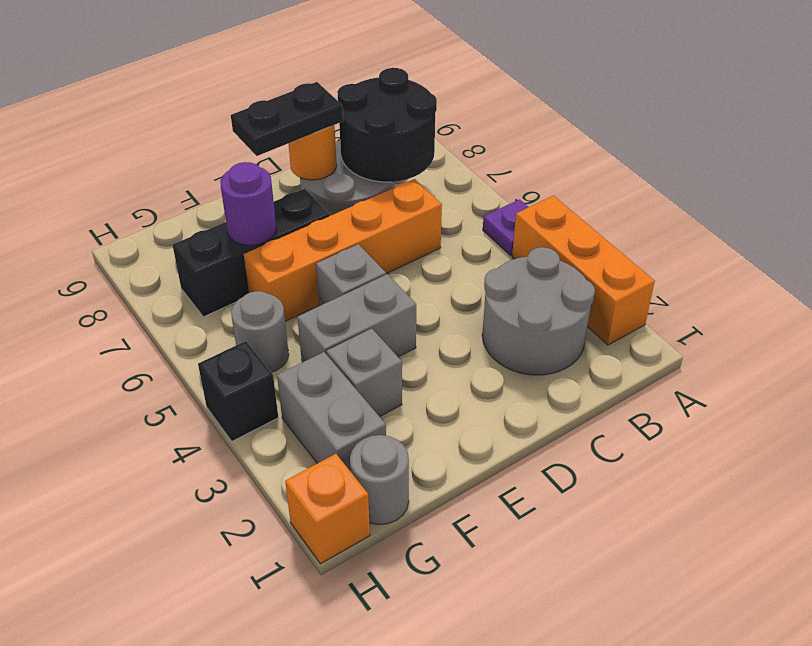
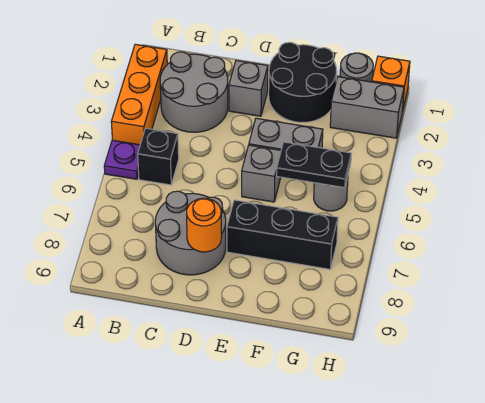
black 2x2 round brick [337,68,437,182] -> black 2x2 round brick moved to [269,42,337,122]
orange 1x4 brick [244,179,442,321] -> none
black 1x2 plate [231,82,343,156] -> black 1x2 plate moved to [277,142,351,188]
grey 1x1 brick [326,329,402,417] -> grey 1x1 brick moved to [229,61,268,116]
purple 1x1 round brick [220,162,276,245] -> none
grey 1x2 brick [277,352,386,472] -> grey 1x2 brick turned to [330,77,404,138]
black 1x1 brick [198,341,279,441] -> black 1x1 brick moved to [138,128,179,185]

